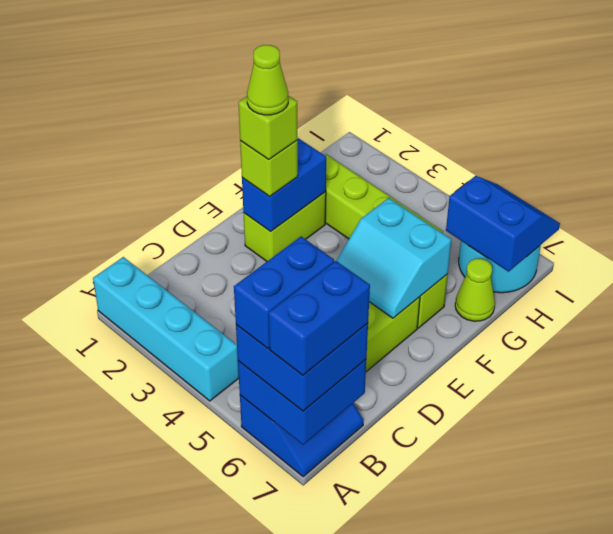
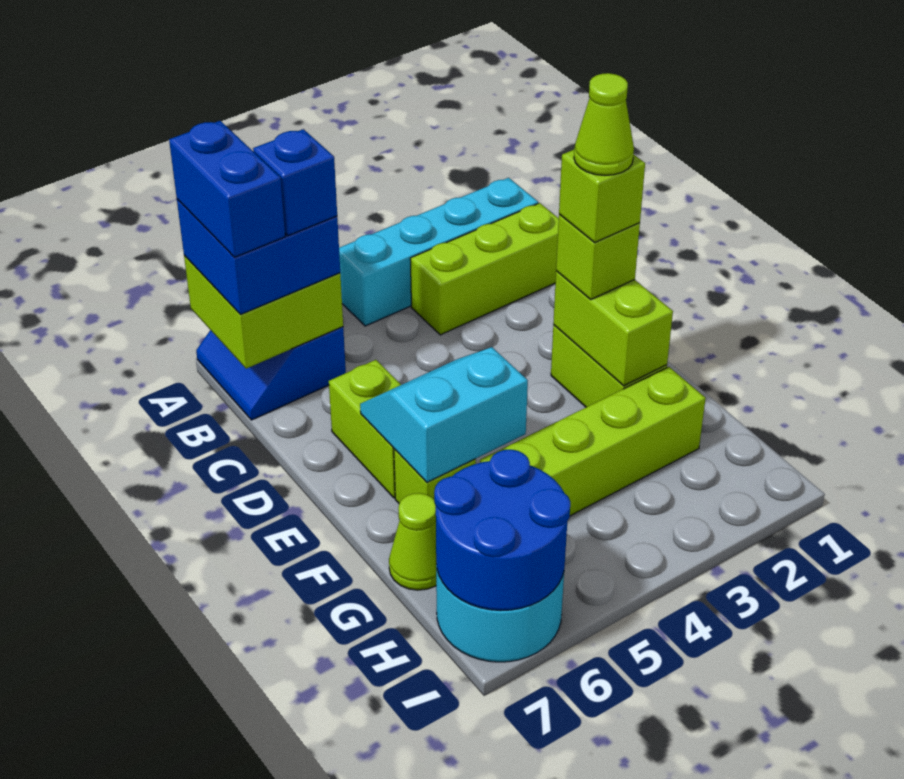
blue 2x2 brick [238,360,366,445] -> lime 2x2 brick [184,256,343,369]
blue 1x2 brick [234,237,334,348] -> blue 1x1 brick [253,129,337,236]
none -> lime 1x3 brick [410,203,559,335]
blue 1x2 brick [242,138,326,232] -> lime 1x2 brick [553,271,673,386]
blue 2x2 slope [446,176,560,272] -> blue 2x2 round brick [434,450,570,611]

